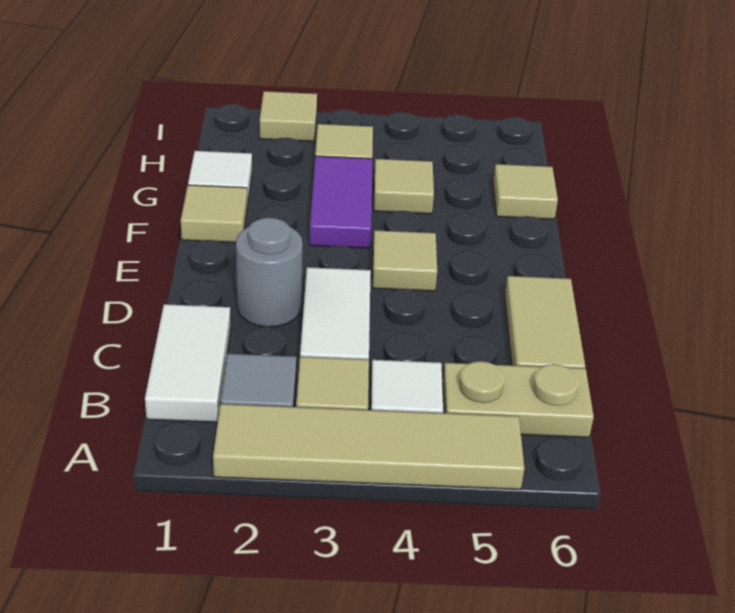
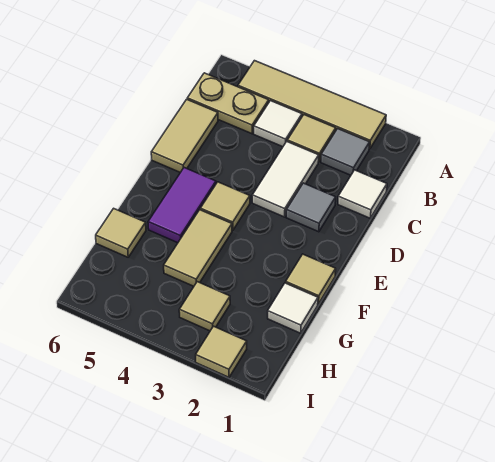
white 1x2 tile [145,304,231,422] -> white 1x1 tile [338,170,387,218]
grey 1x1 round brick [236,218,303,327] -> grey 1x1 tile [286,183,336,232]
purple 1x2 tile [309,156,372,248] -> purple 1x2 tile moved to [148,168,216,243]
tan 1x1 tile [374,159,434,214] -> tan 1x2 tile [164,210,232,286]

